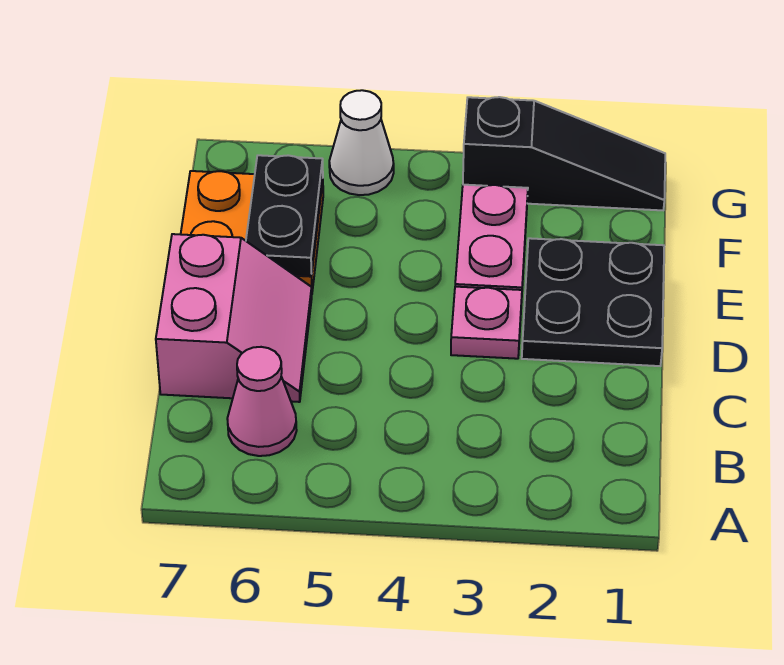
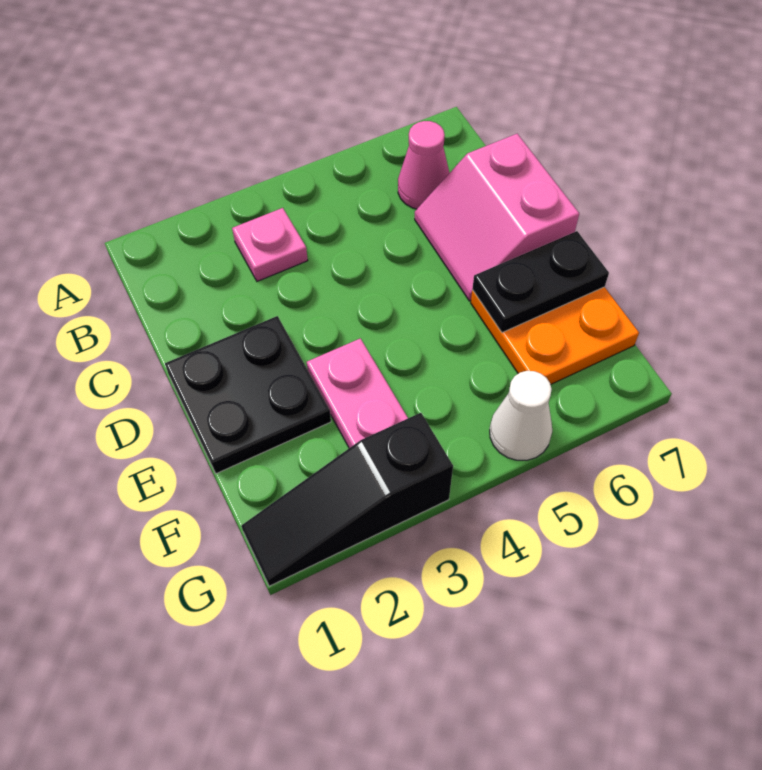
pink 1x1 plate [451,287,522,359] -> pink 1x1 plate moved to [232,208,308,281]
black 1x2 plate [246,155,323,276] -> black 1x2 plate turned to [472,231,609,333]

